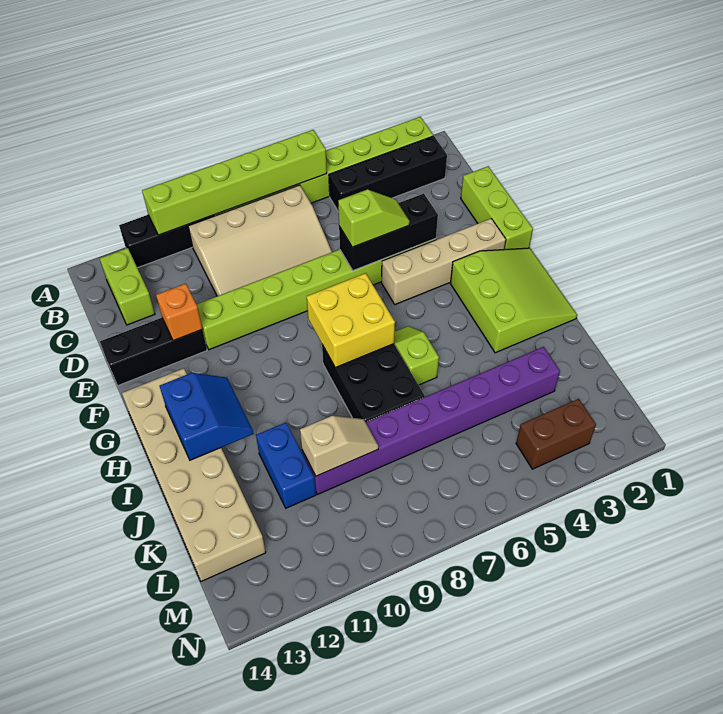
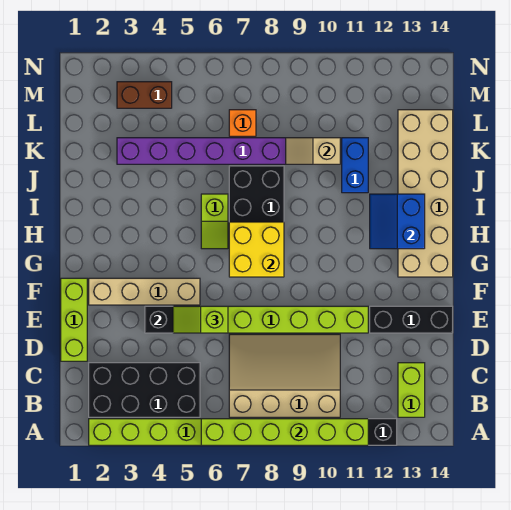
black 1x4 brick [329,136,447,212] -> black 2x4 brick [89,363,200,417]
orange 1x1 brick [156,284,202,341] -> orange 1x1 brick moved to [229,110,256,136]
lime 3x3 slope [450,248,577,353] -> none

